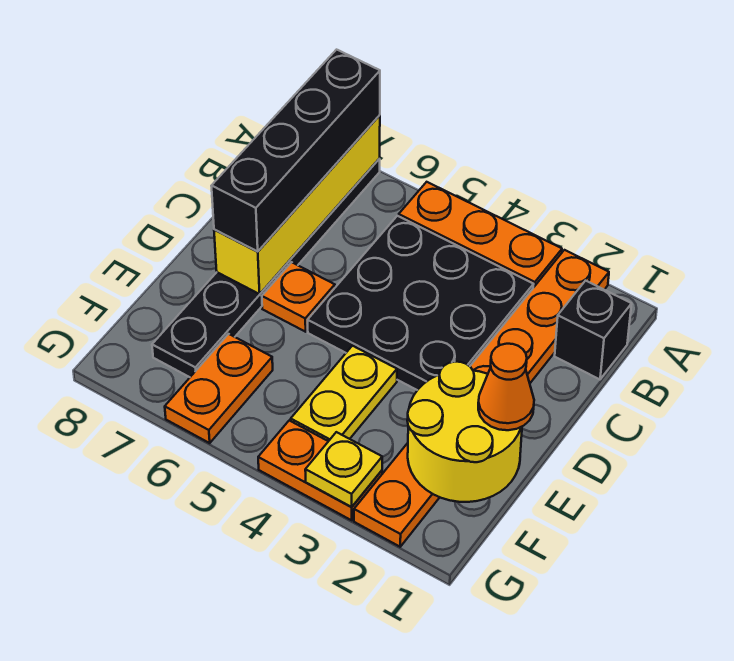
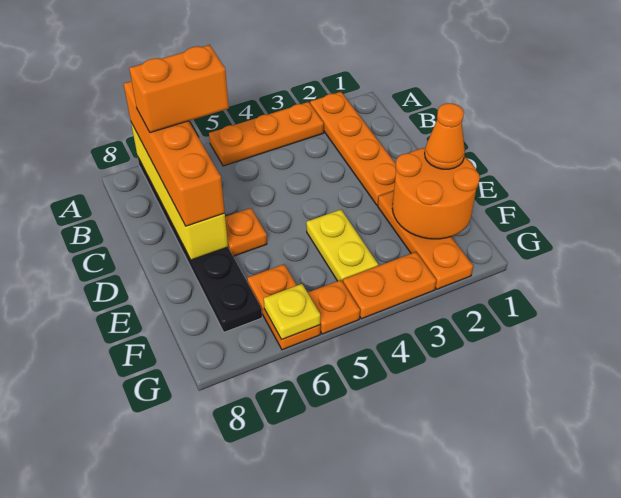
black 1x4 brick [212,50,380,252] -> orange 1x4 brick [124,81,225,226]
black 1x1 brick [555,281,632,379] -> none
black 3x3 plate [308,216,534,390] -> none
none -> orange 1x2 brick [129,45,229,133]
yellow 2x2 round brick [407,362,522,502] -> orange 2x2 round brick [393,148,480,239]
yellow 1x1 plate [305,432,382,507] -> yellow 1x1 plate moved to [264,284,320,340]
none -> orange 1x1 plate [308,280,360,334]

